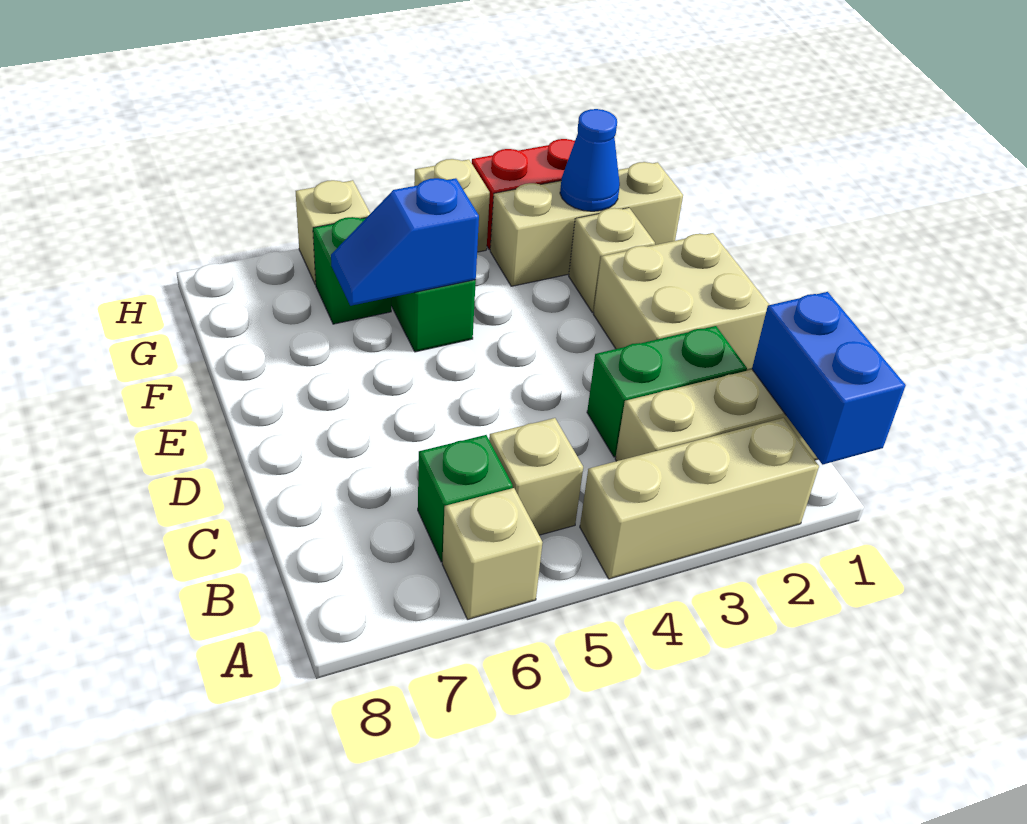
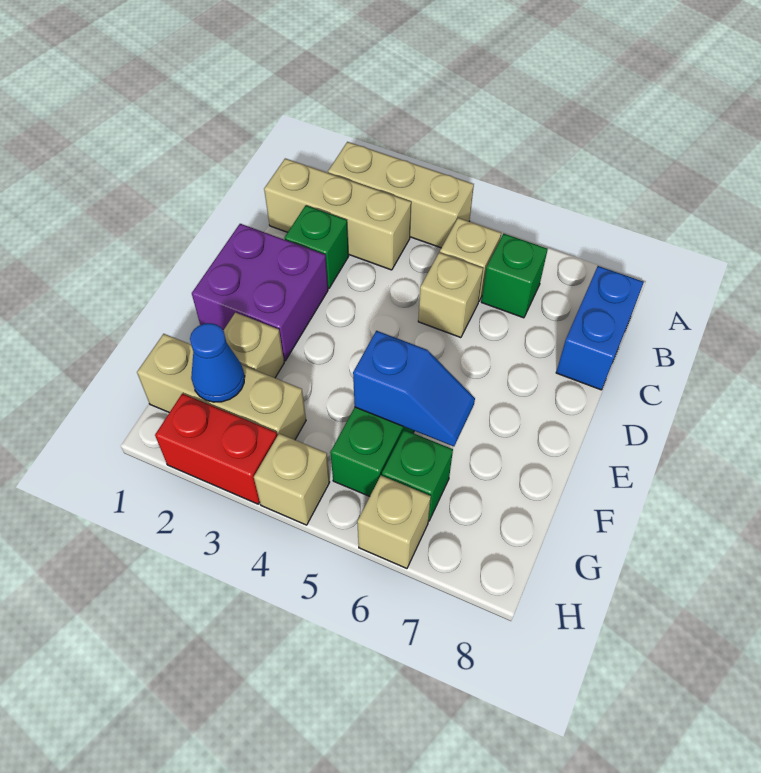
blue 1x2 brick [752,292,906,464] -> blue 1x2 brick moved to [556,266,644,390]
tan 1x1 brick [442,488,543,620] -> tan 1x1 brick moved to [418,253,483,338]
green 1x2 brick [587,326,747,457] -> green 1x1 brick [285,205,349,288]
tan 2x2 brick [593,233,769,371] -> purple 2x2 brick [192,224,328,361]

